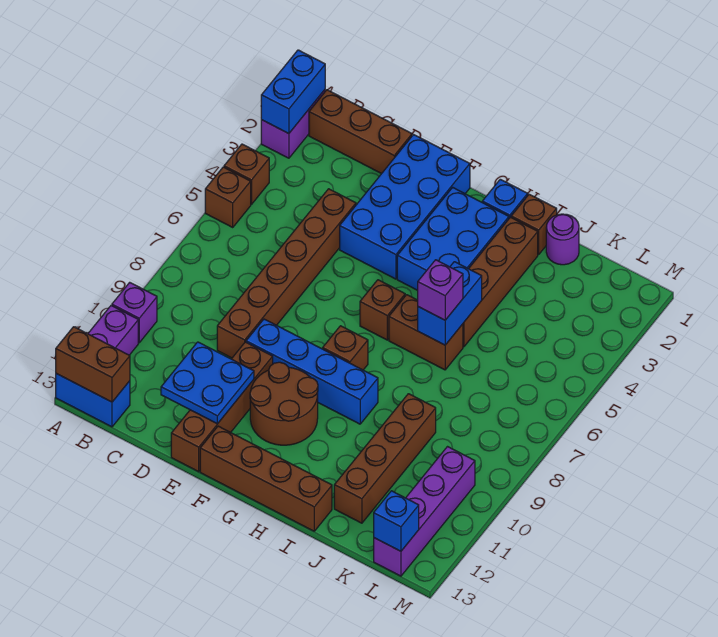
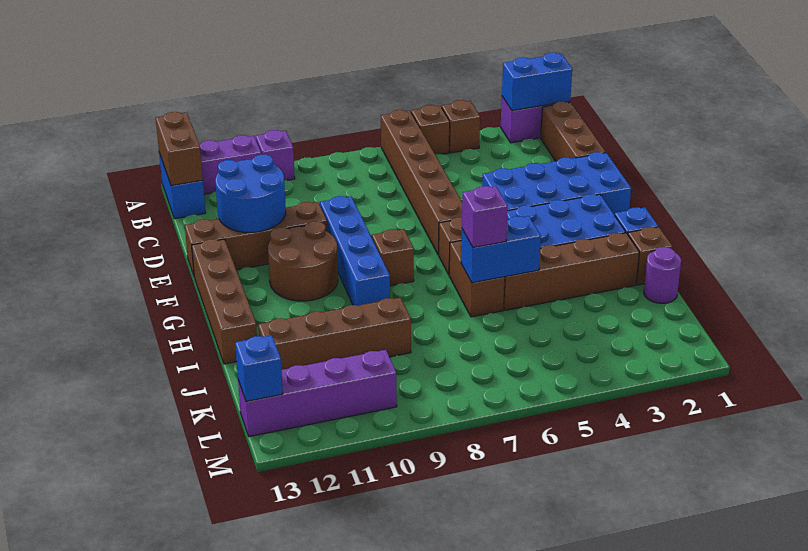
brown 1x6 brick [217,189,356,358] -> brown 1x6 brick turned to [381,110,462,255]
blue 2x2 plate [161,342,254,424] -> blue 2x2 round brick [215,154,286,232]

